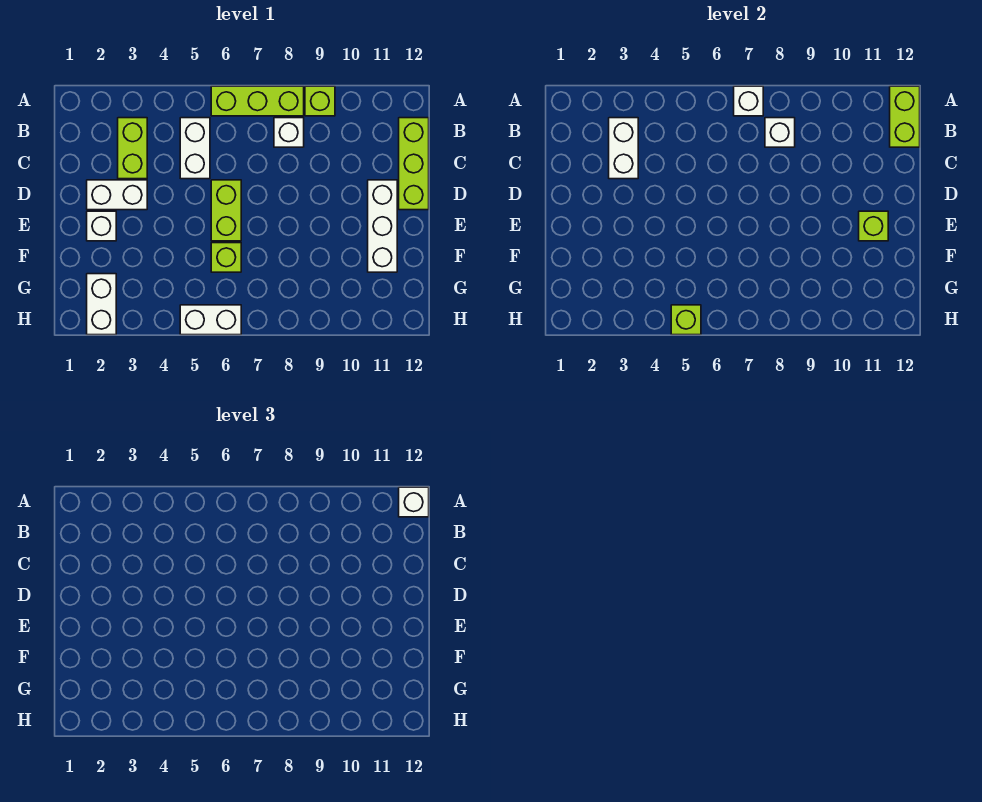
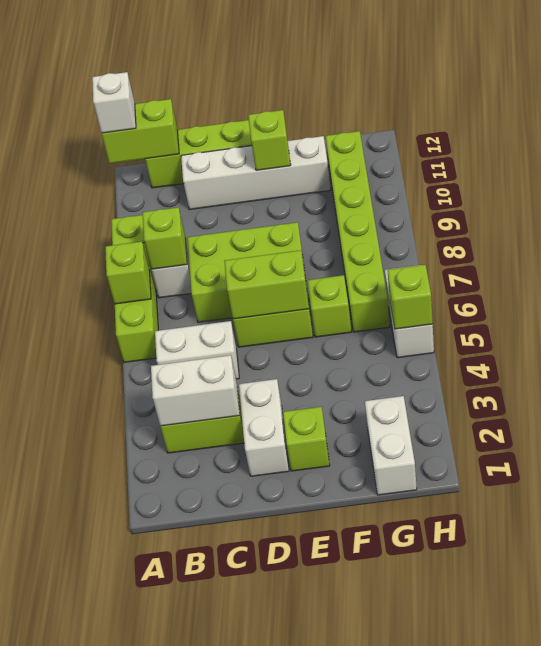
white 1x1 brick [734,86,763,116] -> lime 1x1 brick [105,241,151,304]
white 1x1 brick [765,118,795,147] -> lime 1x1 brick [142,207,187,269]
none -> lime 2x3 brick [187,222,307,322]
none -> lime 1x2 brick [224,250,309,319]
white 1x3 brick [368,180,397,272] -> white 1x4 brick [181,136,331,210]
white 1x1 brick [87,211,116,241] -> lime 1x1 brick [283,407,330,471]
white 1x2 brick [87,274,116,335] -> white 1x2 brick turned to [365,396,417,495]
none -> lime 1x6 brick [326,131,390,332]

